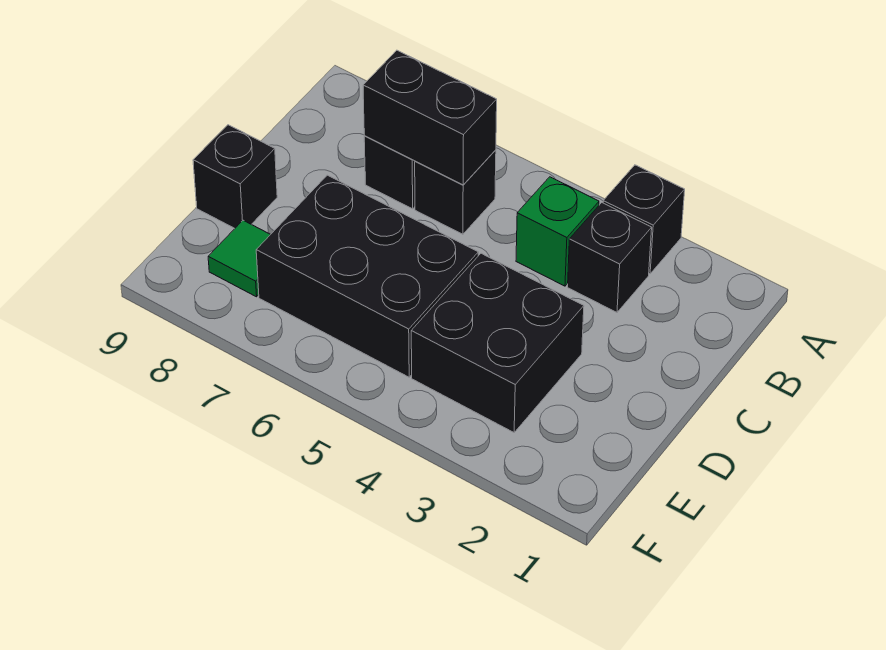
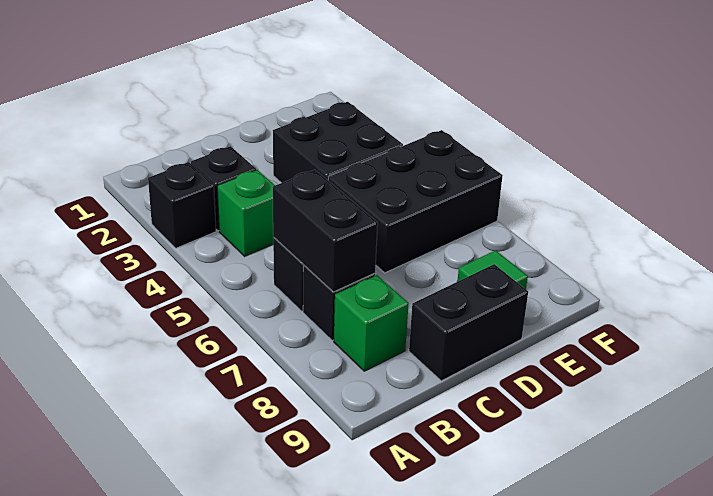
none -> green 1x1 brick [334,275,409,371]
black 2x3 brick [256,175,478,377] -> black 2x3 brick turned to [328,130,503,273]
black 1x1 brick [193,125,277,228] -> black 1x2 brick [409,264,528,381]

